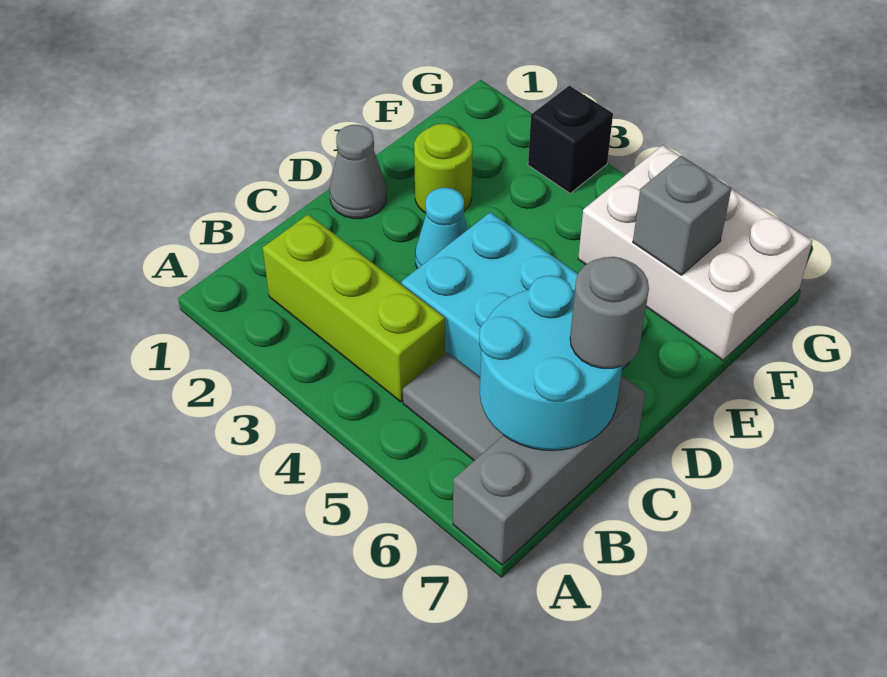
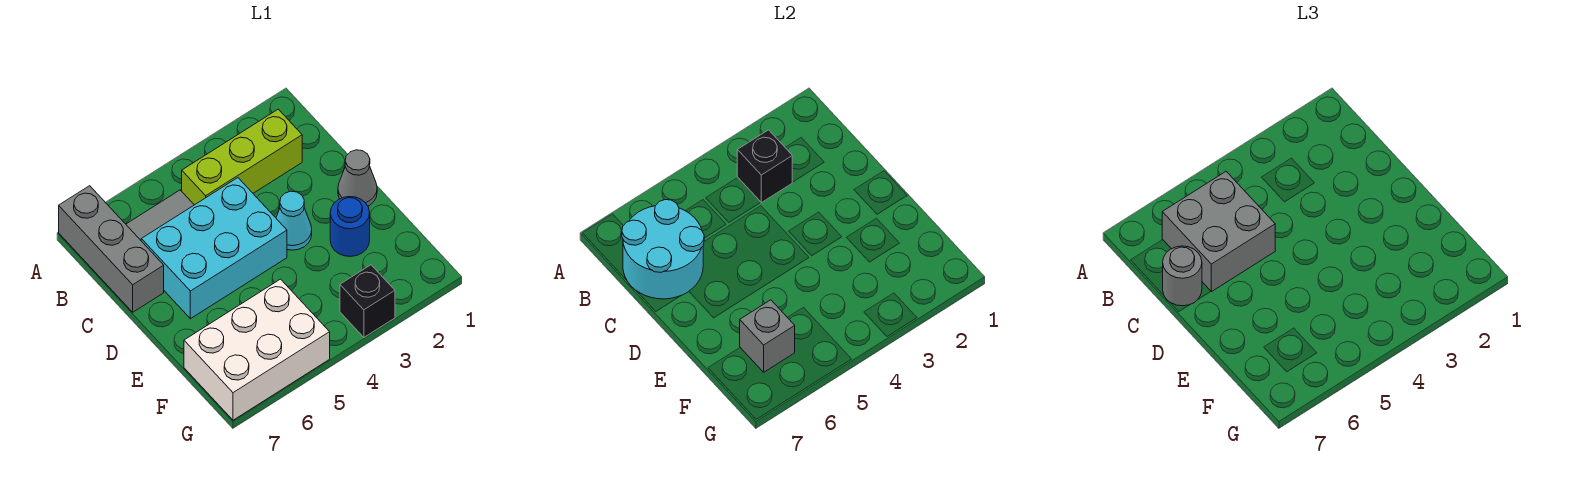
none -> black 1x1 brick [737,130,792,203]
none -> grey 2x2 brick [1162,172,1275,292]
lime 1x1 round brick [414,124,473,213] -> blue 1x1 round brick [330,197,370,257]

